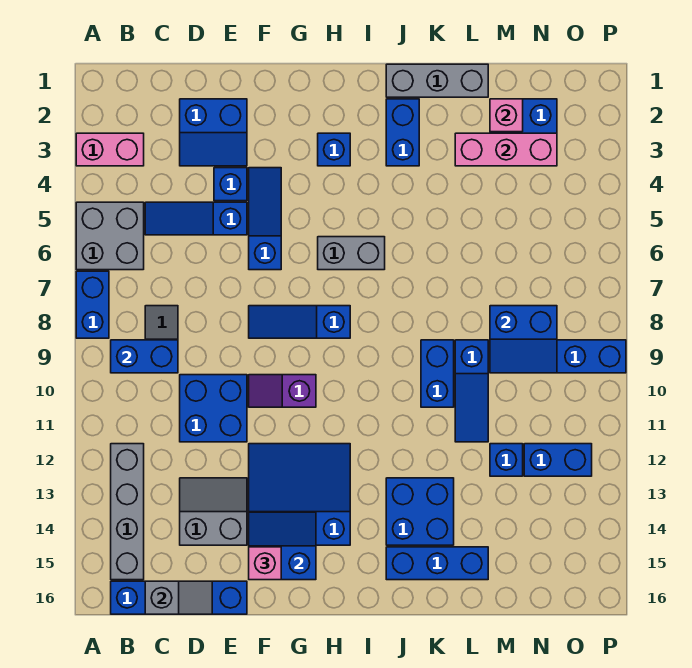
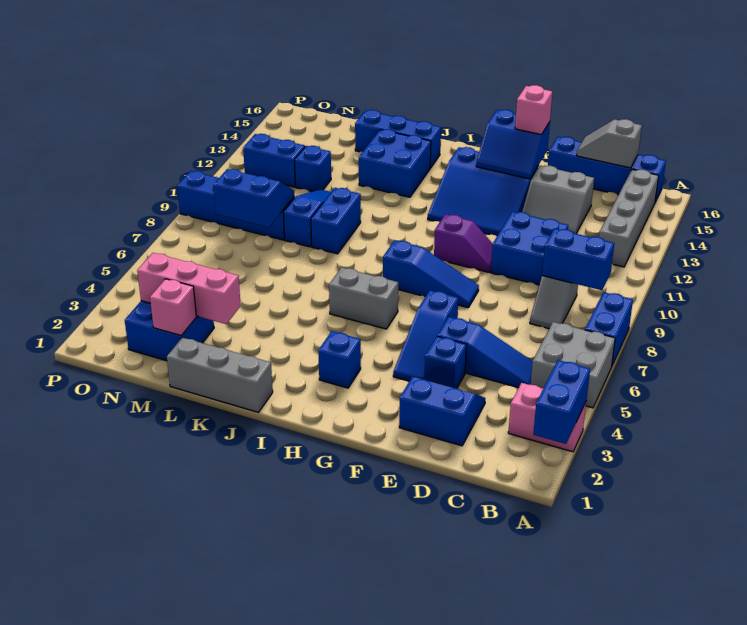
blue 1x2 brick [386,99,419,166] -> blue 1x2 brick moved to [533,360,590,444]

